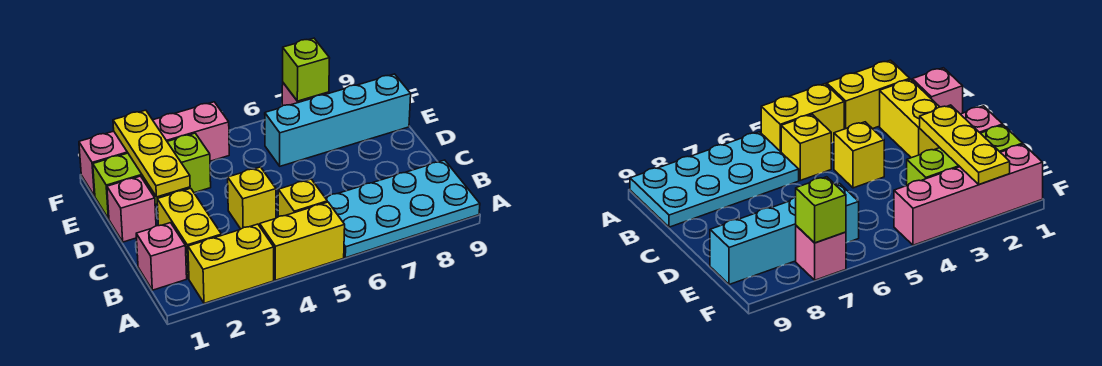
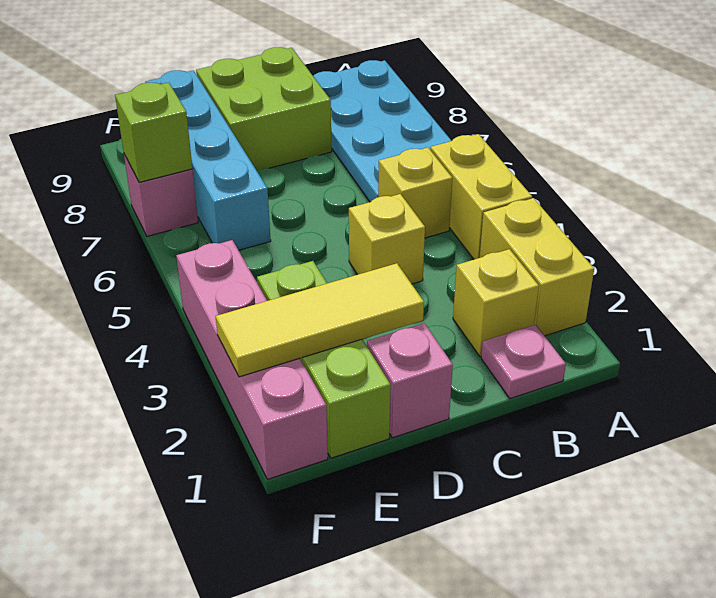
pink 1x1 brick [136,223,187,290] -> pink 1x1 plate [481,325,566,399]
yellow 1x2 brick [157,188,222,279] -> yellow 1x1 brick [453,249,539,356]
none -> lime 2x2 brick [196,47,332,171]
yellow 1x3 plate [113,110,190,197] -> yellow 1x3 tile [216,263,424,377]

